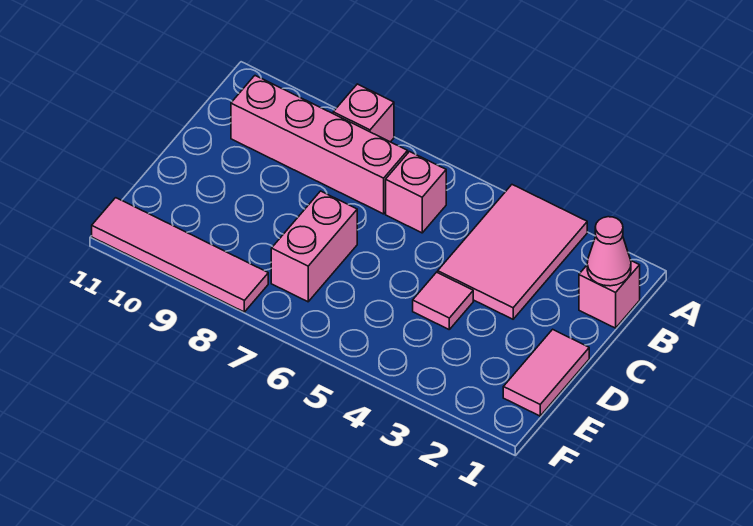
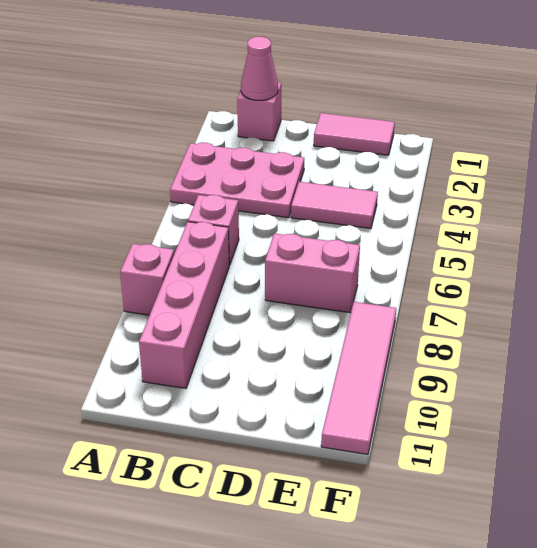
pink 2x3 tile [438,185,587,319] -> pink 2x3 plate [170,143,304,218]
pink 1x1 tile [413,272,473,329] -> pink 1x2 tile [291,182,378,229]

